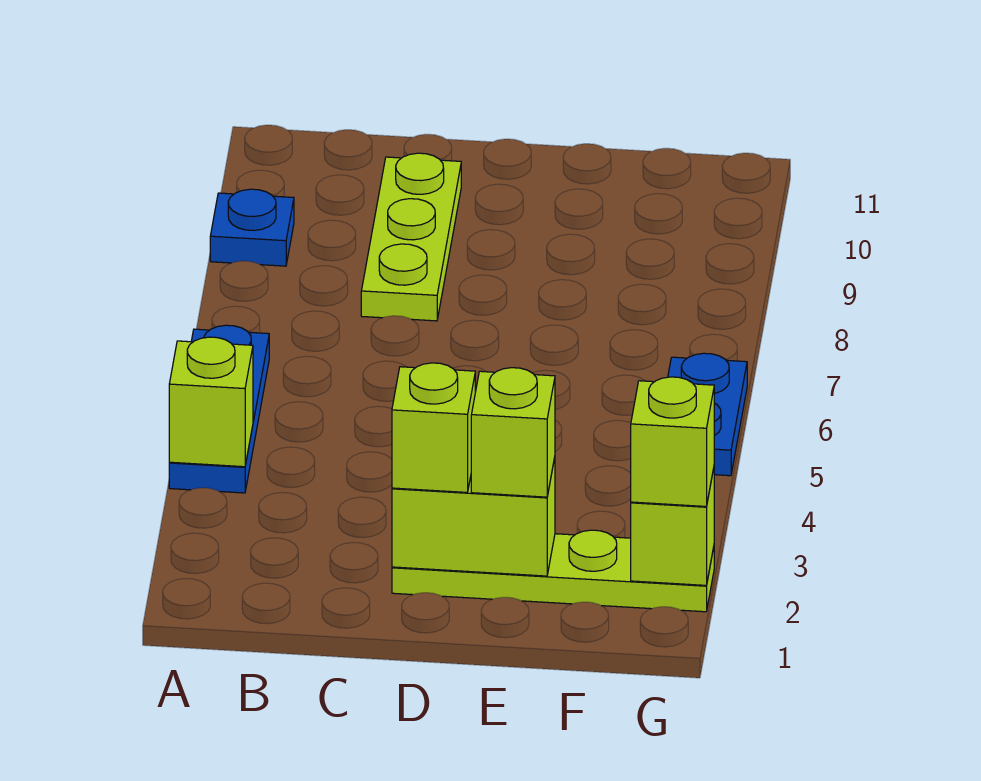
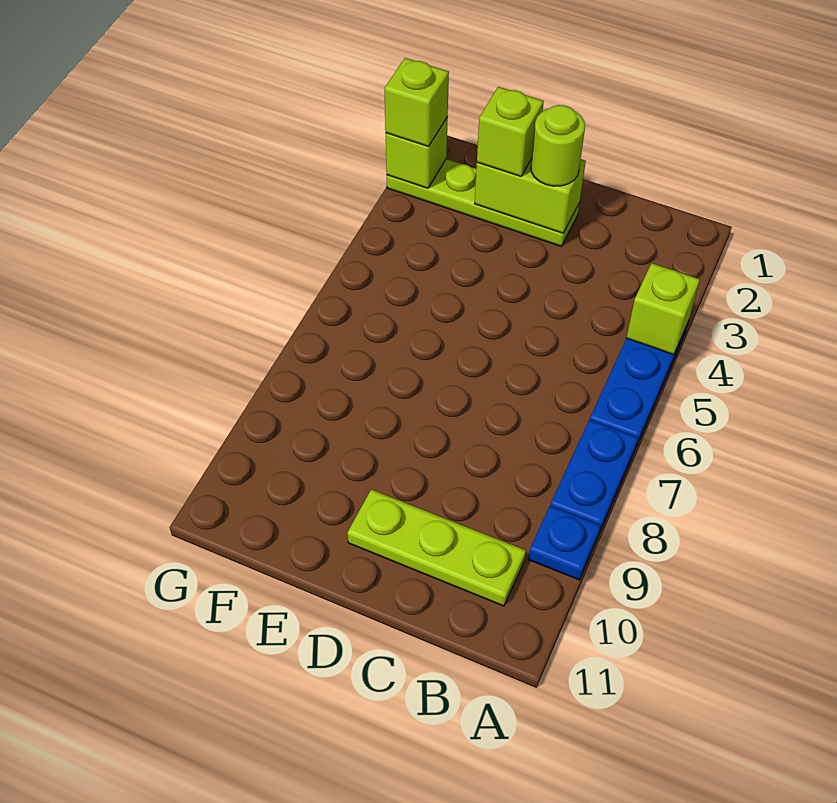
lime 1x3 plate [361,153,461,321] -> lime 1x3 plate turned to [347,489,526,606]
lime 1x1 brick [392,363,475,492] -> lime 1x1 round brick [531,105,585,186]
blue 1x2 plate [668,353,747,476] -> blue 1x2 plate moved to [550,419,638,533]

